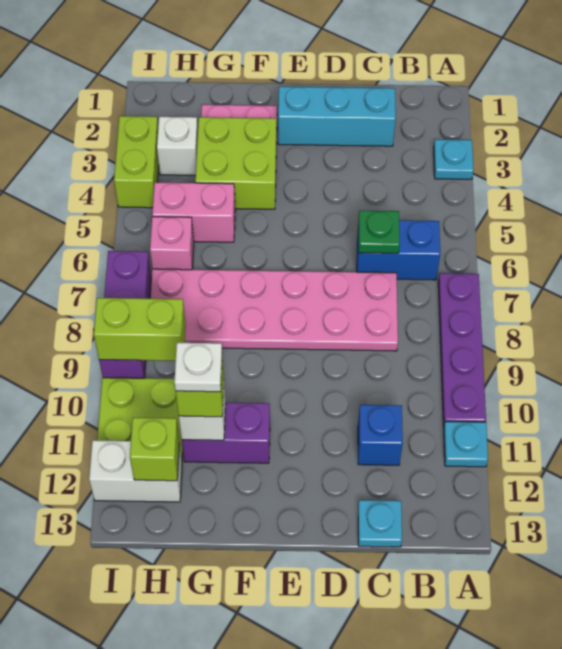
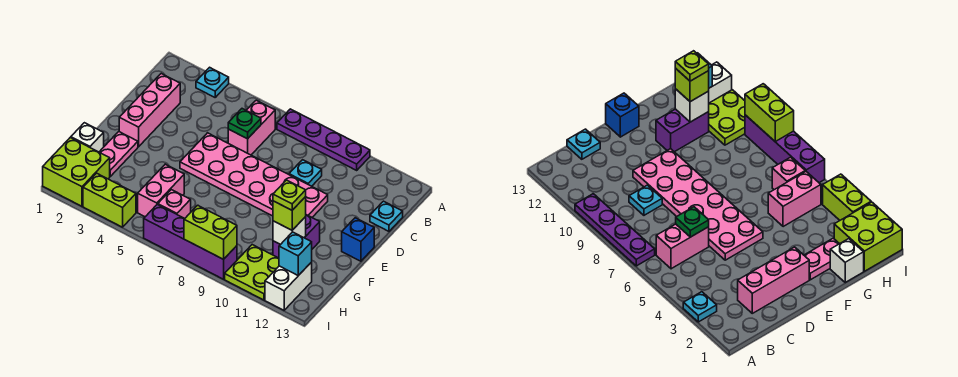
cyan 1x1 plate [444,422,488,467] -> cyan 1x1 plate moved to [289,160,322,186]
blue 1x2 brick [357,220,440,280] -> pink 1x2 brick [228,100,275,155]
cyan 1x3 brick [278,87,396,146] -> pink 1x3 brick [119,74,180,147]
pink 2x6 plate [150,269,398,351] -> pink 2x6 plate turned to [180,133,328,217]
blue 1x1 brick [358,404,403,465] -> blue 1x1 brick moved to [342,218,374,261]
lime 2x2 brick [195,117,276,209] -> lime 2x2 brick moved to [43,138,110,206]
white 1x1 plate [174,343,222,392] -> lime 1x1 plate [273,180,306,210]
white 1x1 brick [157,117,198,175] -> white 1x1 brick moved to [71,123,104,152]
lime 1x2 brick [94,298,186,361] -> lime 1x2 brick turned to [184,205,237,259]
lime 1x1 brick [130,418,179,481] -> cyan 1x1 brick [279,232,312,276]
purple 1x3 brick [99,251,151,378] -> purple 1x4 brick [144,204,237,279]

